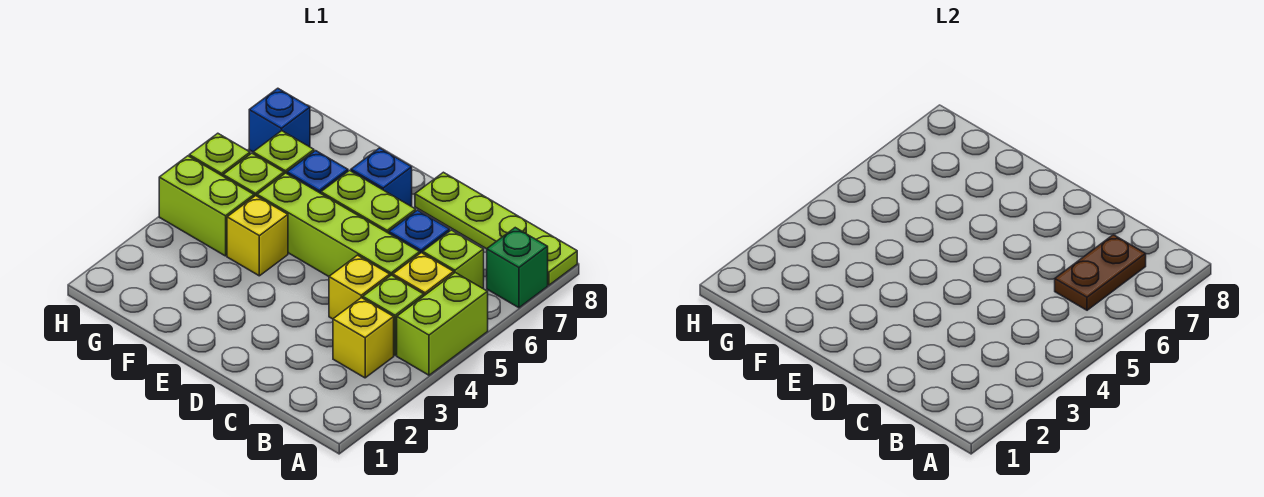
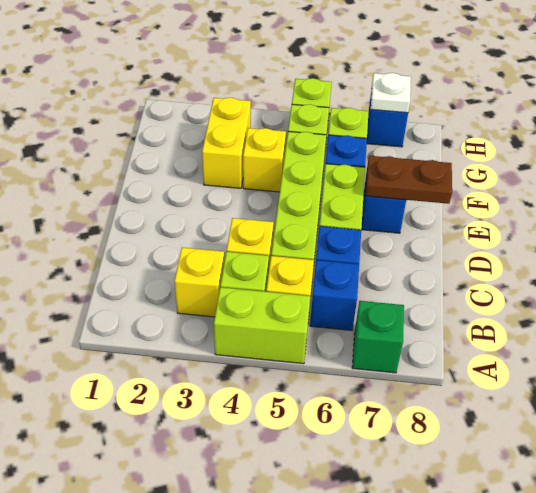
lime 1x4 plate [415,172,577,285] -> none
lime 1x1 brick [423,230,484,289] -> blue 1x1 brick [310,260,359,330]
brown 1x2 plate [1055,235,1146,310] -> brown 1x2 plate moved to [366,156,452,204]
none -> yellow 1x2 brick [202,98,251,188]
lime 1x2 brick [159,156,254,256] -> none
none -> white 1x1 plate [371,73,411,113]

